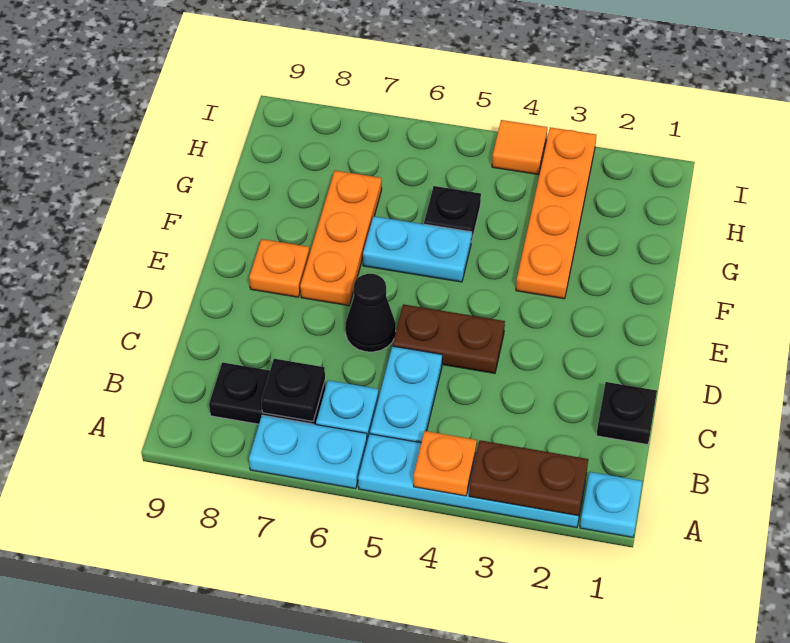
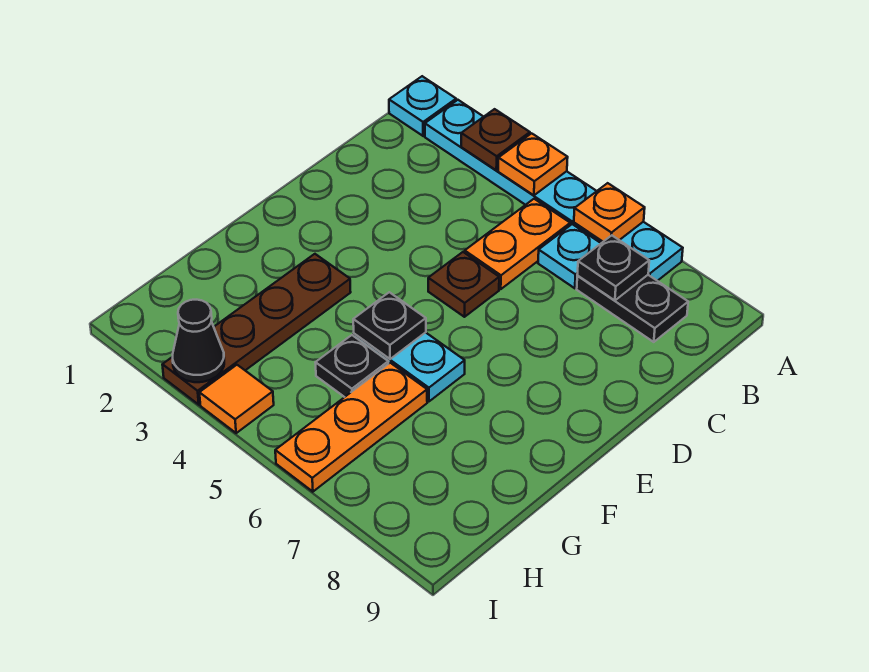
brown 1x2 plate [469,440,588,516] -> brown 1x1 plate [461,109,530,170]
cyan 1x2 plate [370,346,442,443] -> orange 1x2 plate [465,199,570,289]
black 1x1 plate [596,382,657,445] -> black 1x1 plate moved to [353,292,426,359]
brown 1x2 plate [393,304,505,373] -> brown 1x1 plate [428,252,499,317]
black 1x1 cone [345,274,396,352] -> black 1x1 cone moved to [173,300,224,382]
orange 1x3 plate [300,171,382,306] -> orange 1x3 plate moved to [275,363,427,492]
orange 1x1 plate [249,239,310,297] -> orange 1x1 plate moved to [574,183,645,242]
orange 1x4 plate [516,127,596,299] -> brown 1x4 plate [162,254,351,405]

